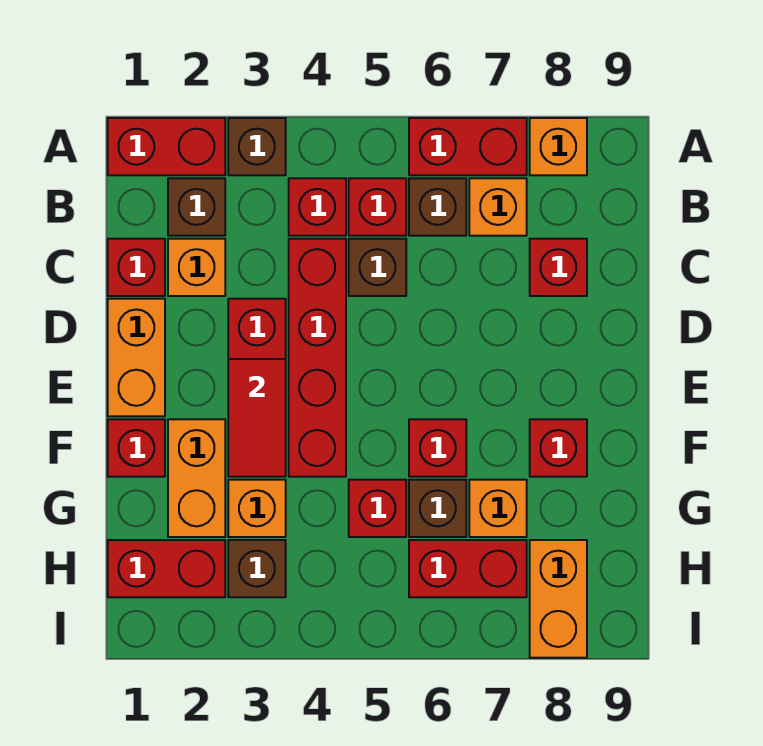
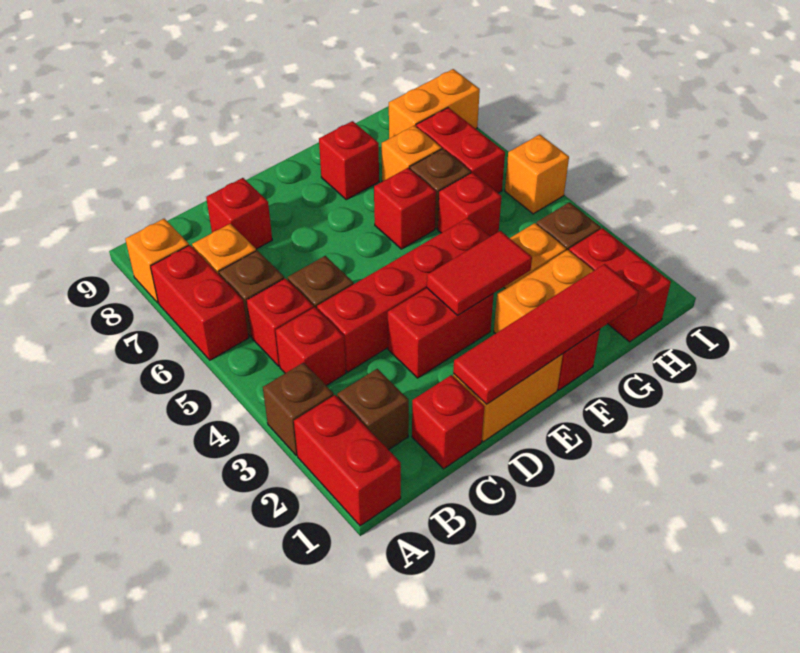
orange 1x1 brick [168,239,225,296] -> orange 1x1 brick moved to [505,134,569,214]
none -> red 1x4 tile [453,264,639,405]

